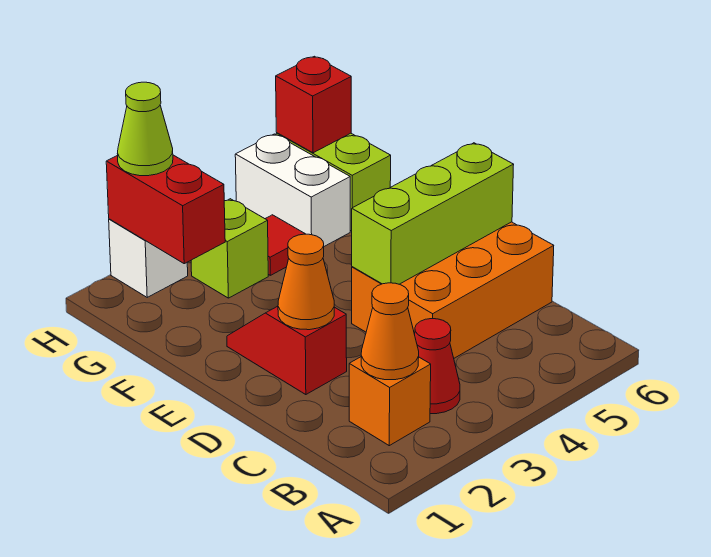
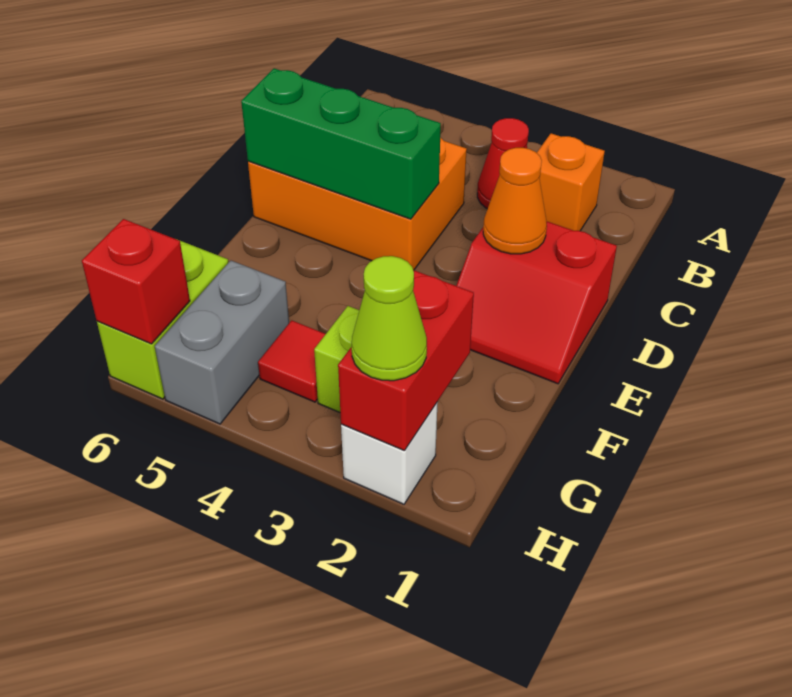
orange 1x1 cone [361,283,419,380] -> none
red 1x2 slope [227,306,347,395] -> red 2x2 slope [456,221,617,384]
lime 1x3 brick [352,143,514,284] -> green 1x3 brick [241,68,441,219]
white 1x2 brick [235,134,350,246] -> grey 1x2 brick [155,261,289,424]

